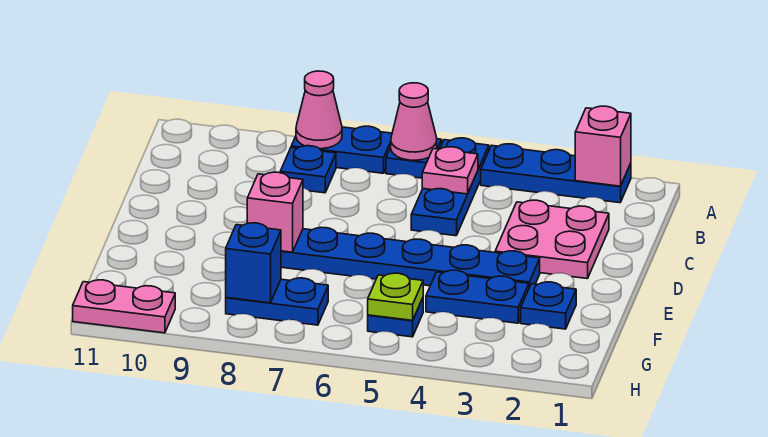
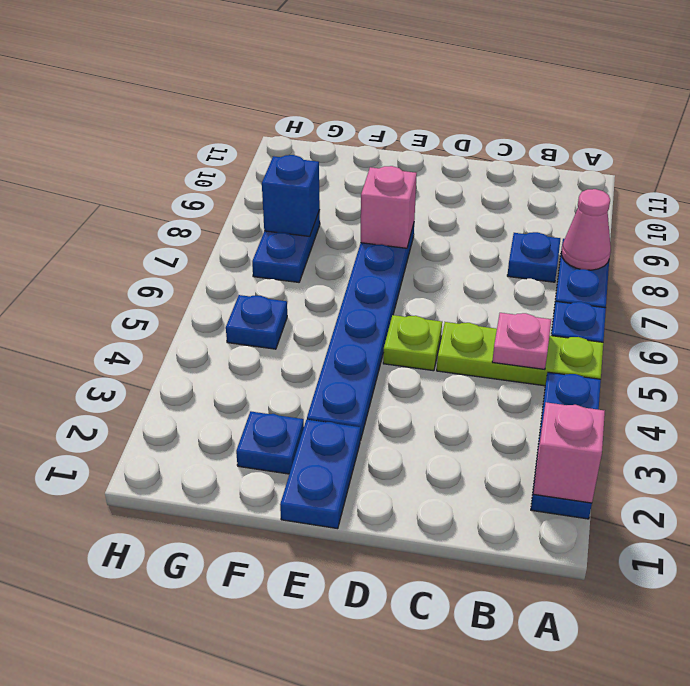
blue 1x3 plate [411,138,489,236] -> lime 1x3 plate [437,322,603,386]
pink 1x1 cone [391,83,437,160] -> none
pink 2x2 plate [495,200,609,279] -> none
blue 1x2 plate [426,270,529,323] -> blue 1x2 plate moved to [280,420,360,529]
lime 1x1 plate [368,273,423,320] -> lime 1x1 plate moved to [383,315,442,371]
pink 1x2 plate [73,280,175,333] -> none

